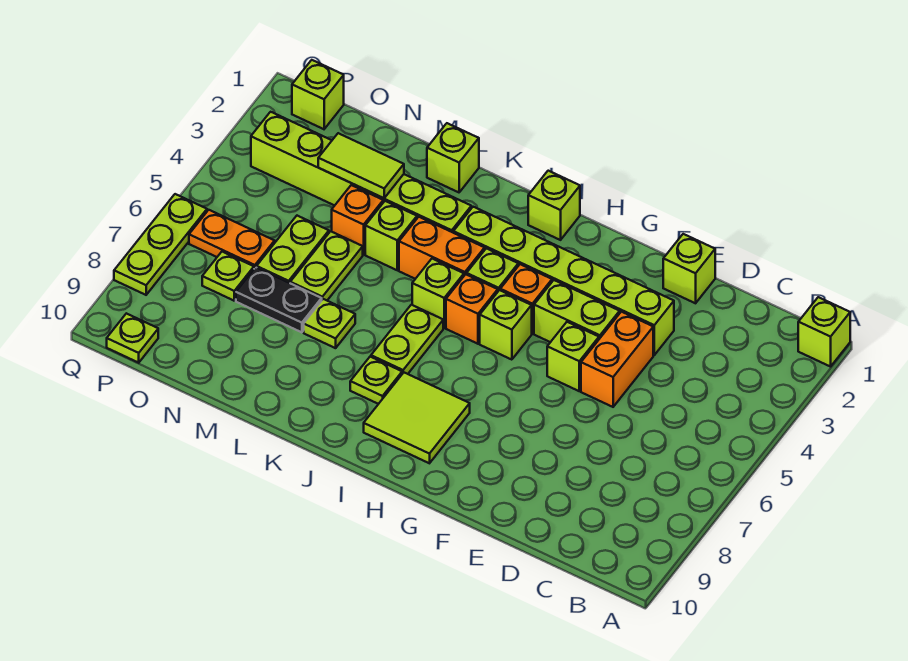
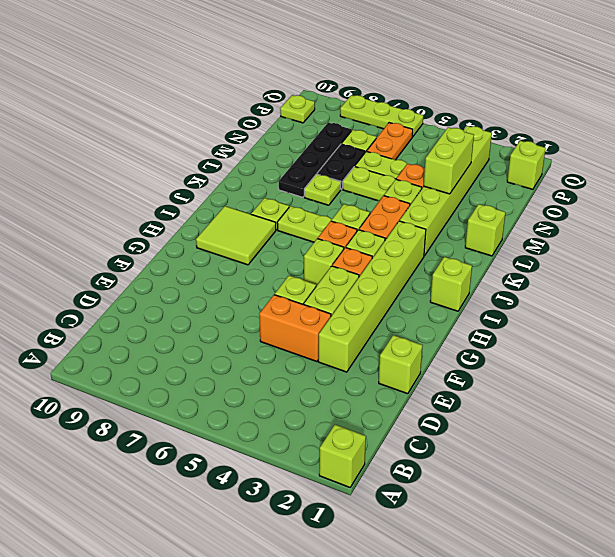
none -> black 1x4 plate [279,122,352,197]
lime 1x2 tile [318,133,404,198] -> lime 1x2 brick [424,127,474,194]

